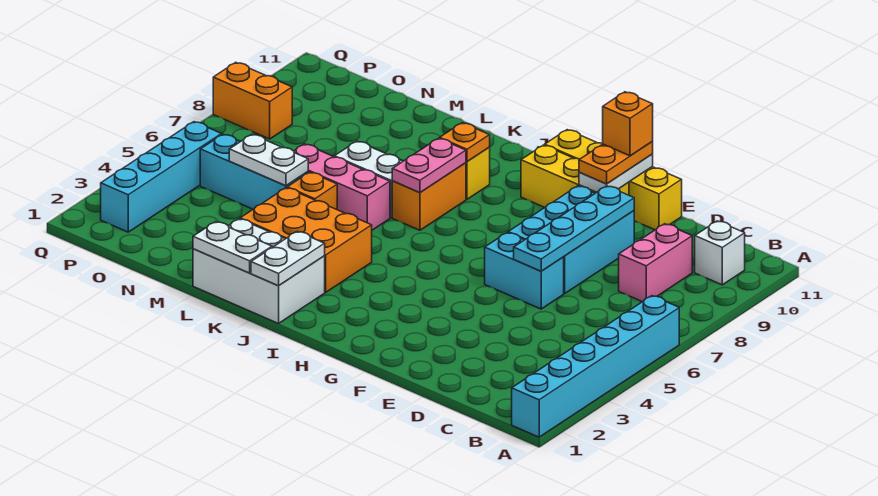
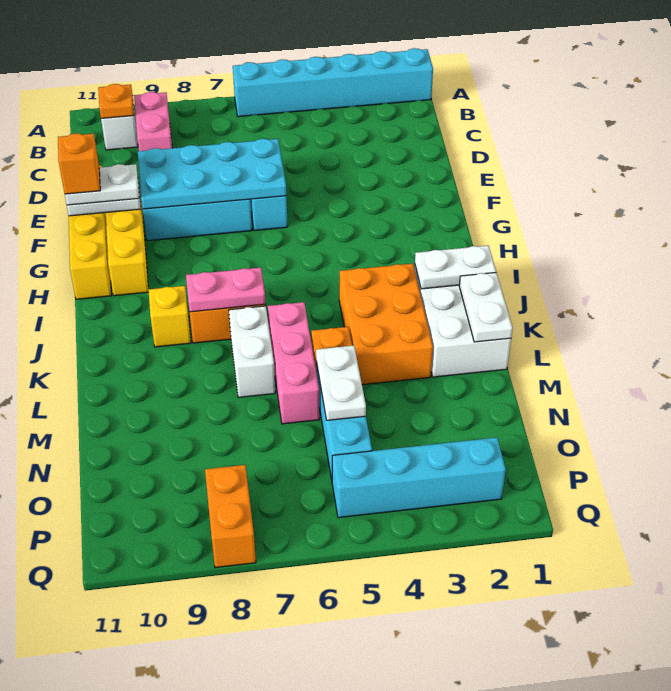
pink 1x2 brick [619,224,692,302] -> pink 1x2 brick turned to [134,92,172,151]
cyan 1x4 plate [514,186,634,271] -> cyan 2x4 plate [138,139,287,209]
orange 1x2 plate [579,142,653,184] -> white 1x2 plate [65,164,139,205]
orange 1x1 plate [440,123,490,162] -> orange 1x1 plate moved to [98,84,134,118]

